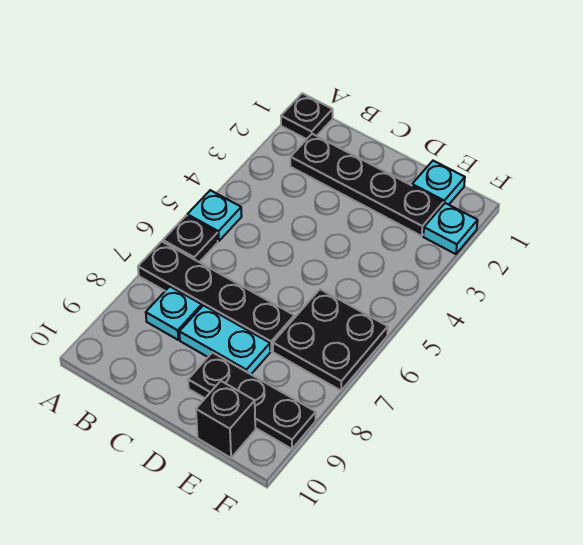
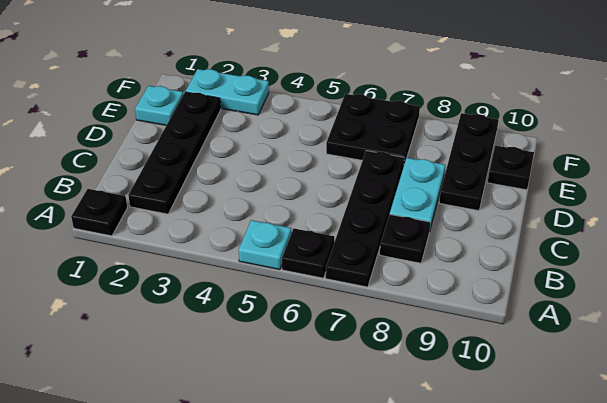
cyan 1x1 plate [146,287,202,340] -> black 1x1 plate [380,214,430,263]
black 1x1 brick [196,381,255,458] -> black 1x1 plate [488,145,534,190]
cyan 1x1 plate [423,203,478,254] -> cyan 1x2 plate [186,69,269,115]

